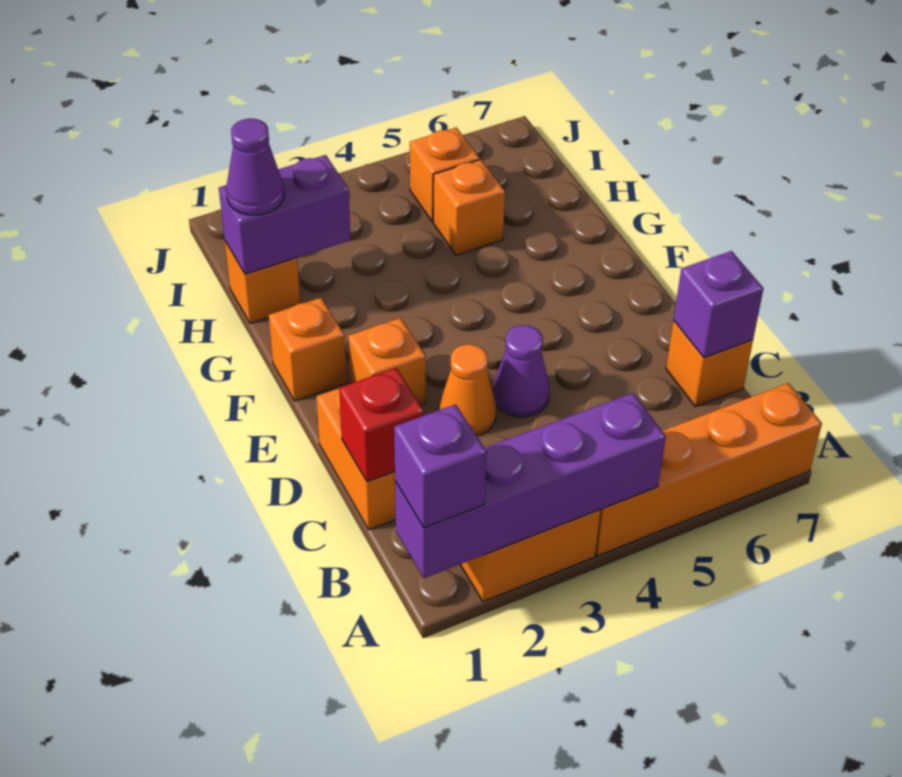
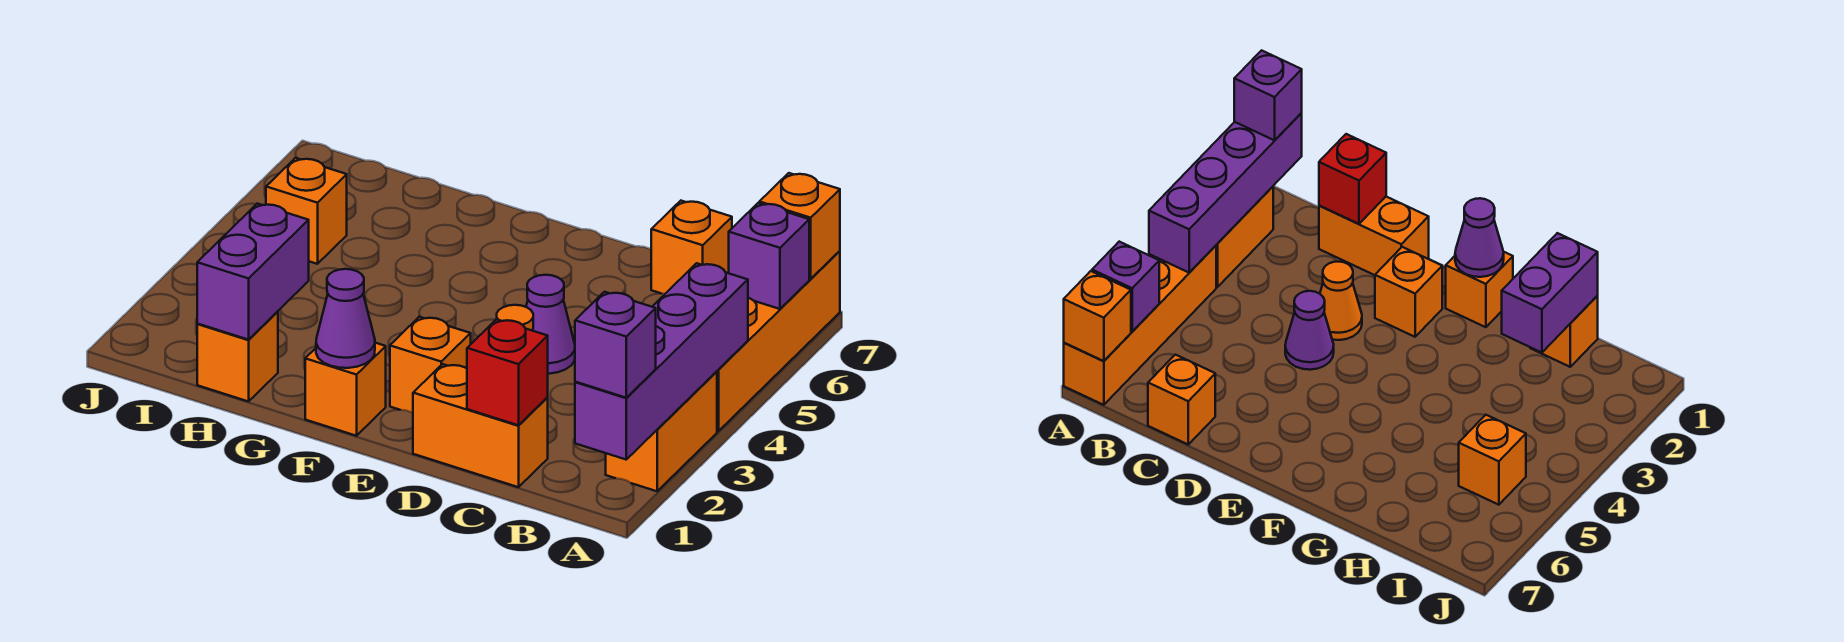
purple 1x1 brick [674,251,764,358] -> purple 1x1 brick moved to [729,203,809,309]
purple 1x1 cone [226,119,284,215] -> purple 1x1 cone moved to [316,269,375,368]
orange 1x1 brick [433,160,505,255] -> orange 1x1 brick moved to [759,173,840,279]

